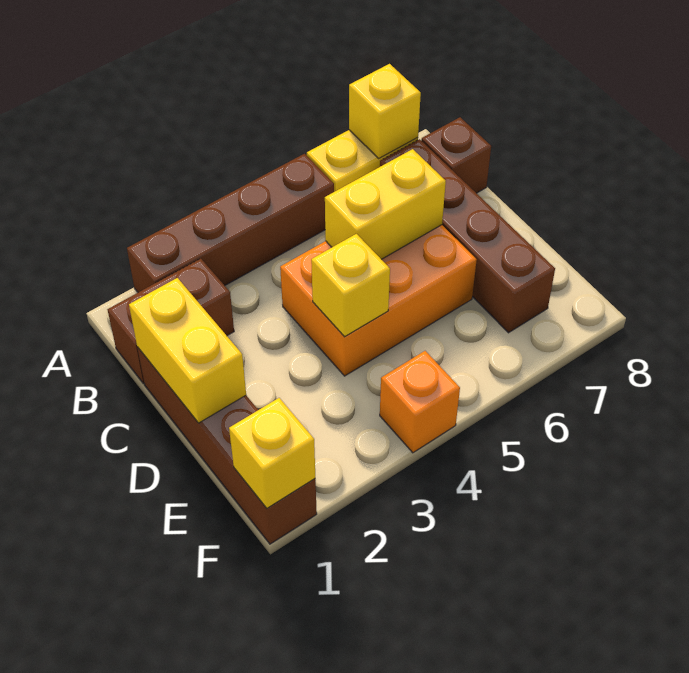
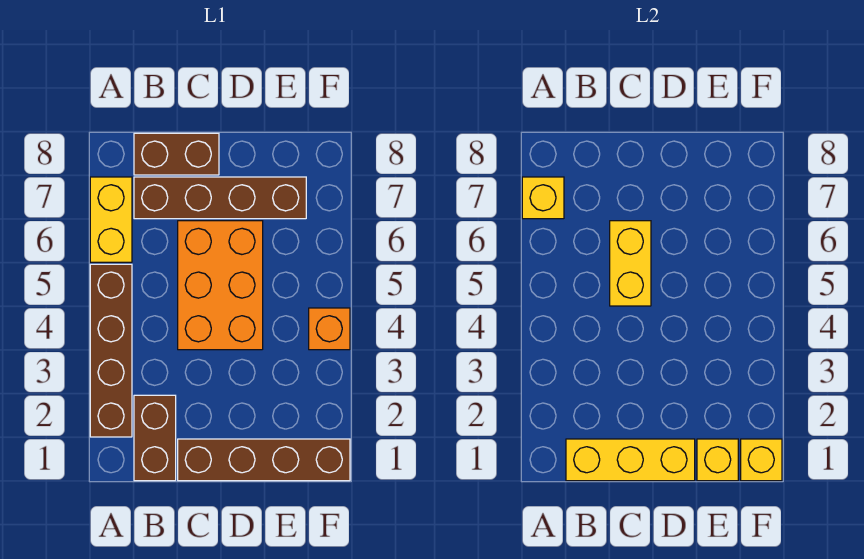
brown 1x1 brick [421,117,491,193] -> brown 1x2 brick [134,133,219,175]
yellow 1x2 brick [129,278,246,423] -> yellow 1x3 brick [566,439,695,481]
yellow 1x1 brick [311,234,390,337] -> yellow 1x1 brick moved to [697,439,738,481]

